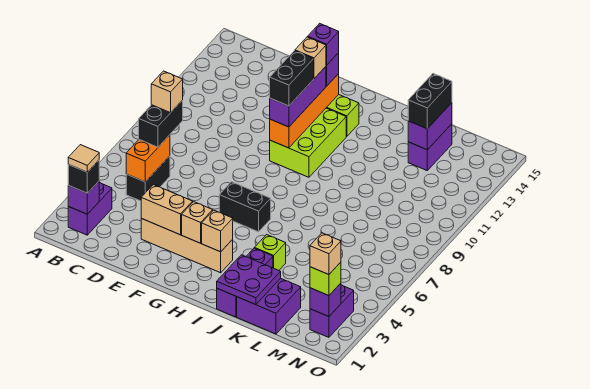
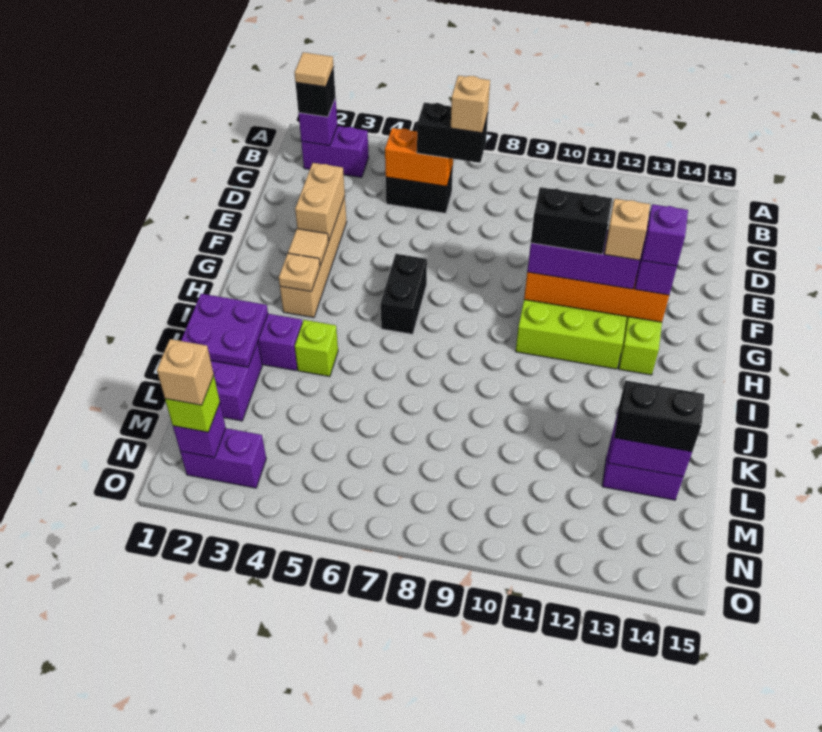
tan 1x1 brick [182,202,213,243] -> tan 1x1 tile [288,229,329,265]
tan 1x1 brick [202,210,233,252] -> tan 1x1 plate [279,253,320,292]

